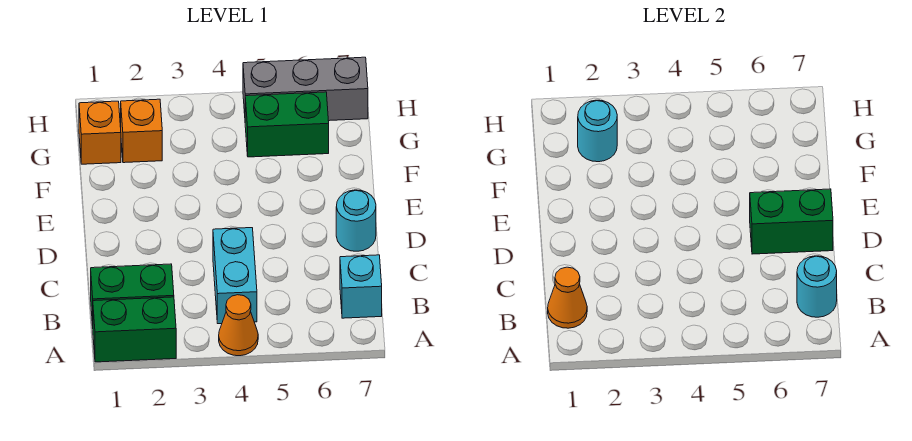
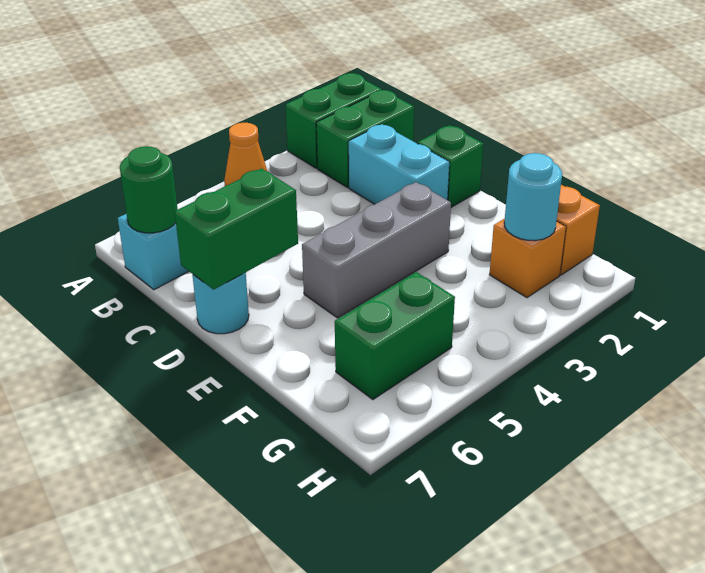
orange 1x1 cone [548,267,587,328] -> none
cyan 1x2 brick [213,228,257,324] -> cyan 1x2 brick moved to [349,124,449,204]
cyan 1x1 round brick [797,256,837,317] -> green 1x1 round brick [120,146,178,233]
none -> green 1x1 brick [417,125,483,207]
grey 1x3 brick [243,57,368,121] -> grey 1x3 brick moved to [302,182,451,318]

